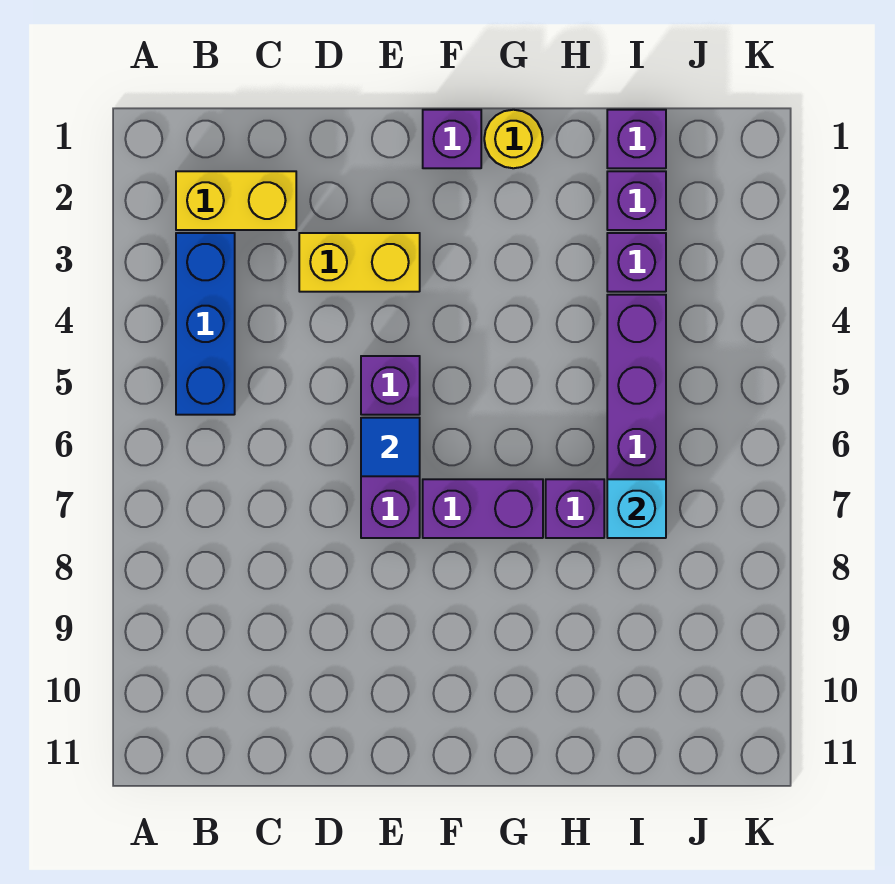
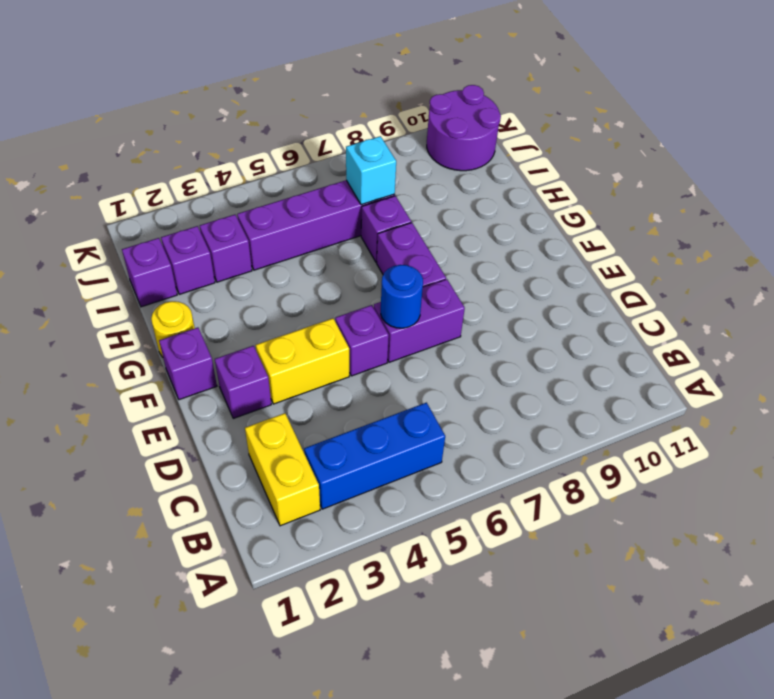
yellow 1x2 brick [299,233,420,292] -> yellow 1x2 brick turned to [256,318,349,404]
none -> purple 1x1 brick [215,346,271,418]
blue 1x1 tile [361,418,420,476] -> blue 1x1 round brick [381,265,423,328]
none -> purple 2x2 round brick [427,85,501,171]

